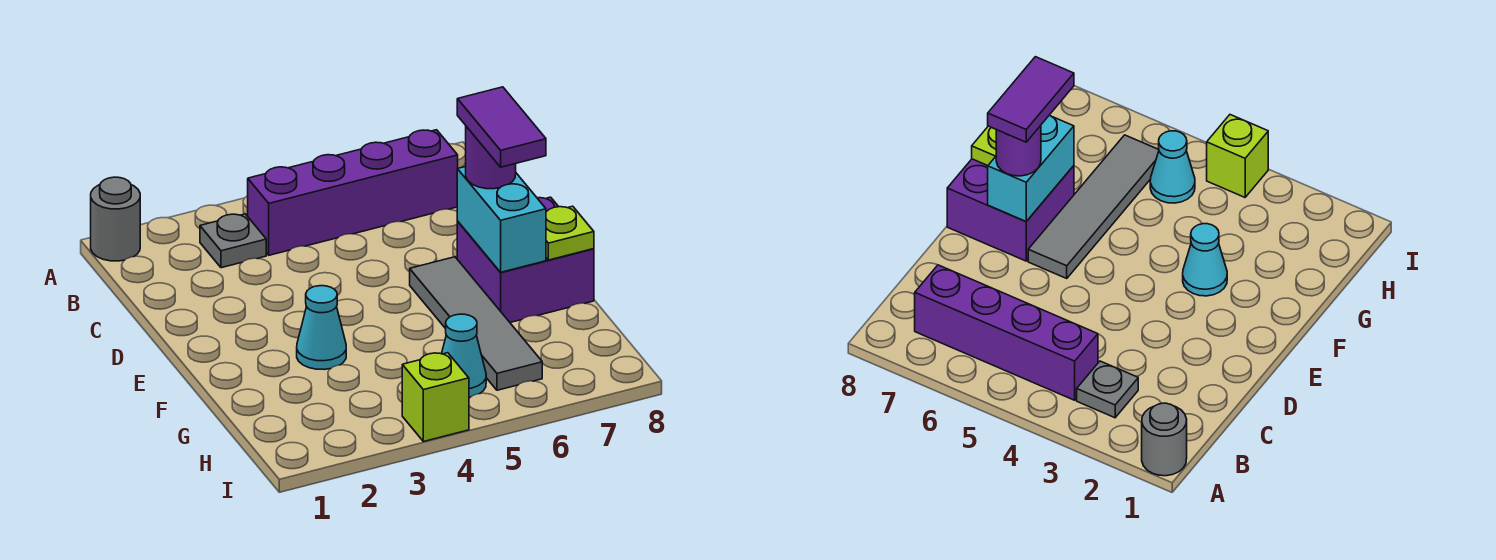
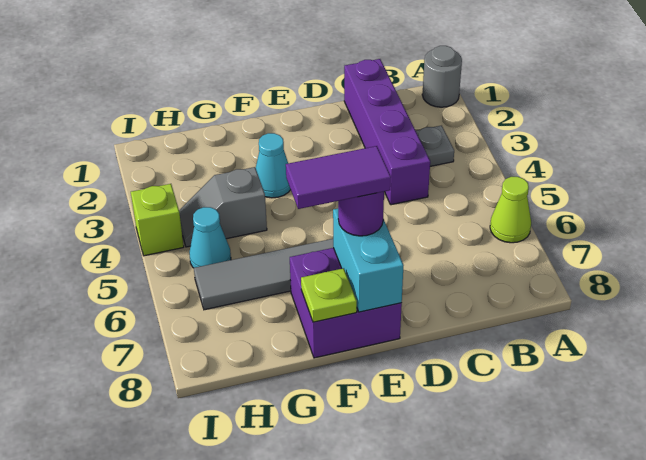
none -> lime 1x1 cone [490,177,531,243]
purple 1x4 brick [248,130,458,255] -> purple 1x4 brick moved to [344,59,430,205]
cyan 1x2 brick [457,167,546,272] -> cyan 1x2 brick turned to [333,209,404,312]
none -> grey 1x2 slope [179,167,267,247]

